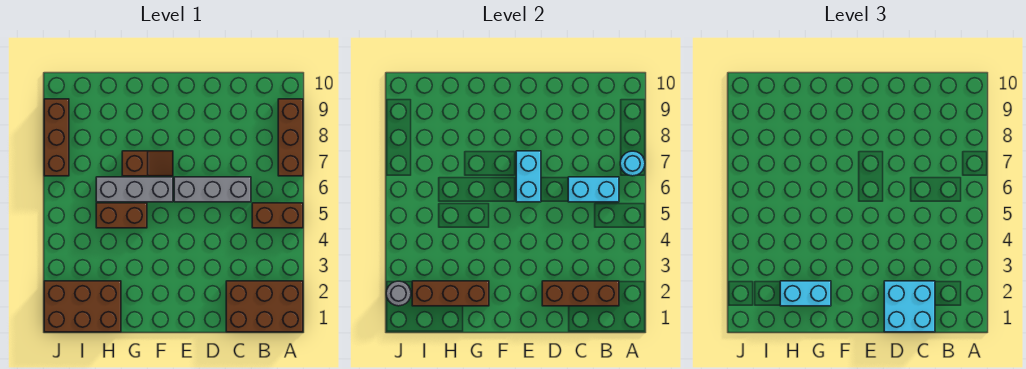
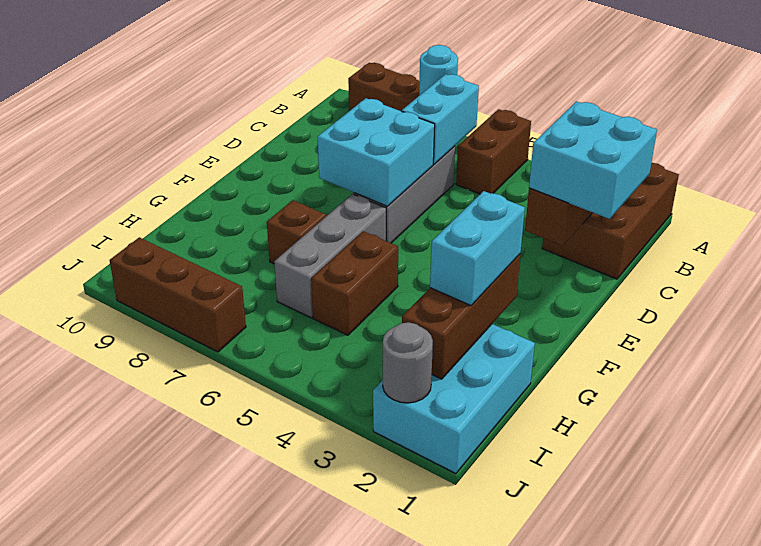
cyan 1x2 brick [516,151,541,202] -> cyan 2x2 brick [318,98,435,206]
brown 2x3 brick [44,281,121,332] -> cyan 2x3 brick [373,324,535,474]

